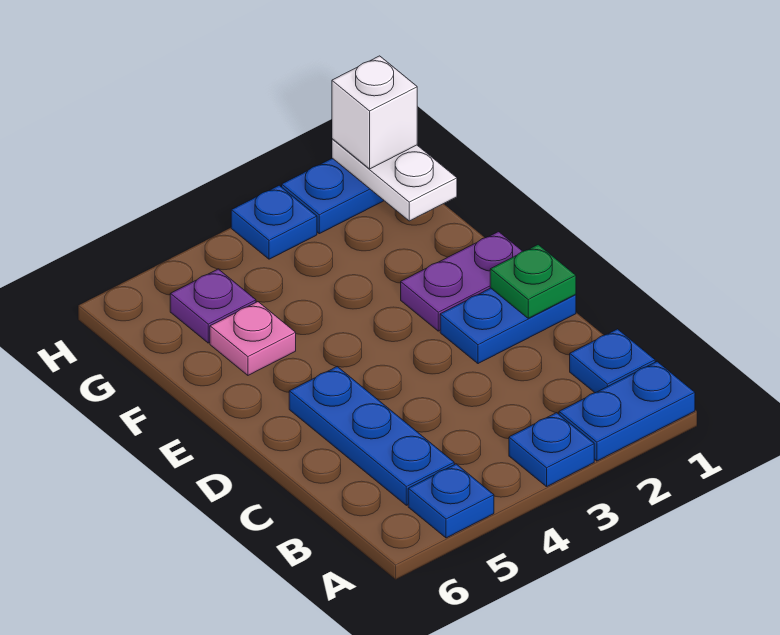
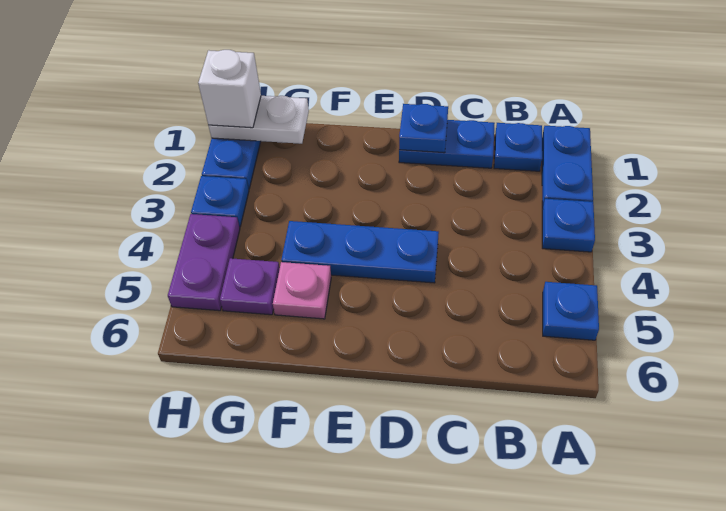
blue 1x3 plate [289,367,454,505] -> blue 1x3 plate moved to [281,221,439,283]
blue 1x2 plate [440,288,576,364] -> blue 1x2 plate turned to [399,120,495,168]
green 1x1 plate [490,245,576,318] -> blue 1x1 plate [399,104,448,153]
purple 1x2 plate [401,232,523,331] -> purple 1x2 plate moved to [168,214,240,311]

